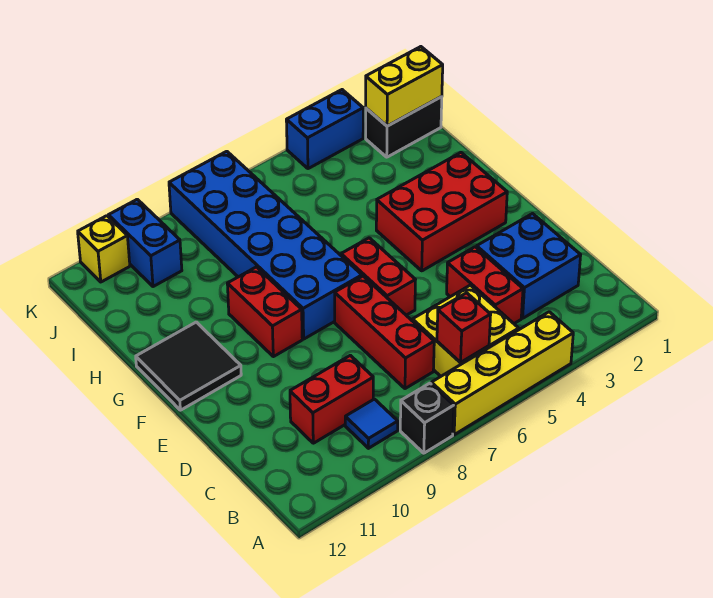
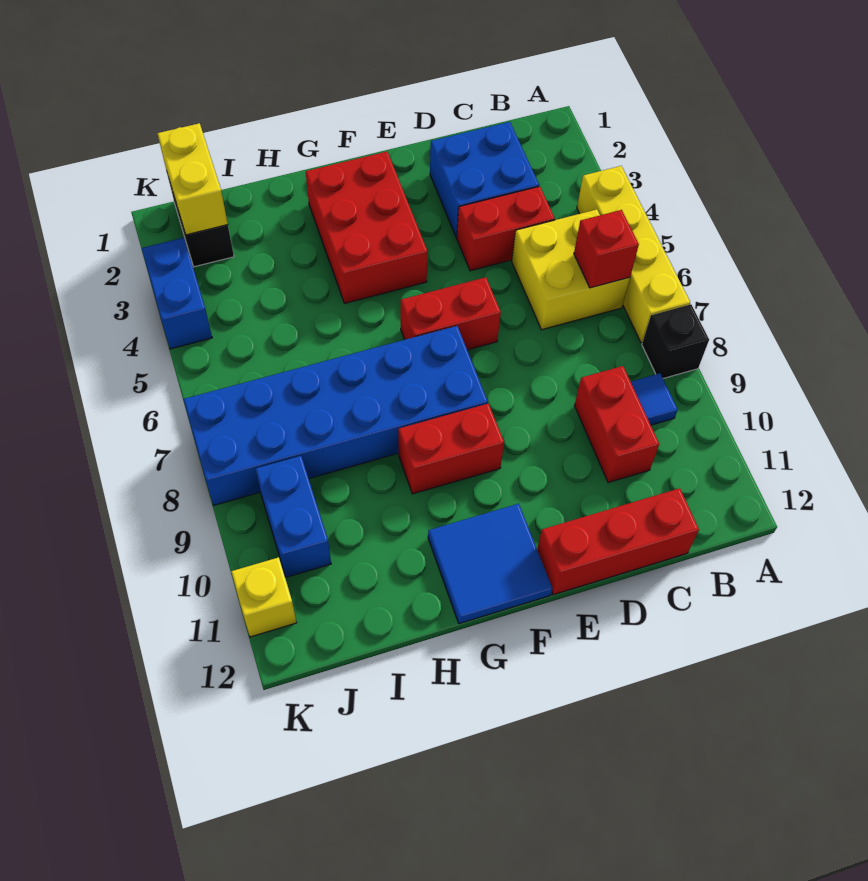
red 1x3 brick [335,276,434,389] -> red 1x3 brick moved to [537,488,699,595]
black 2x2 tile [136,322,241,410] -> blue 2x2 tile [428,504,552,624]
blue 1x2 brick [108,199,182,287] -> blue 1x2 brick turned to [256,456,331,577]

